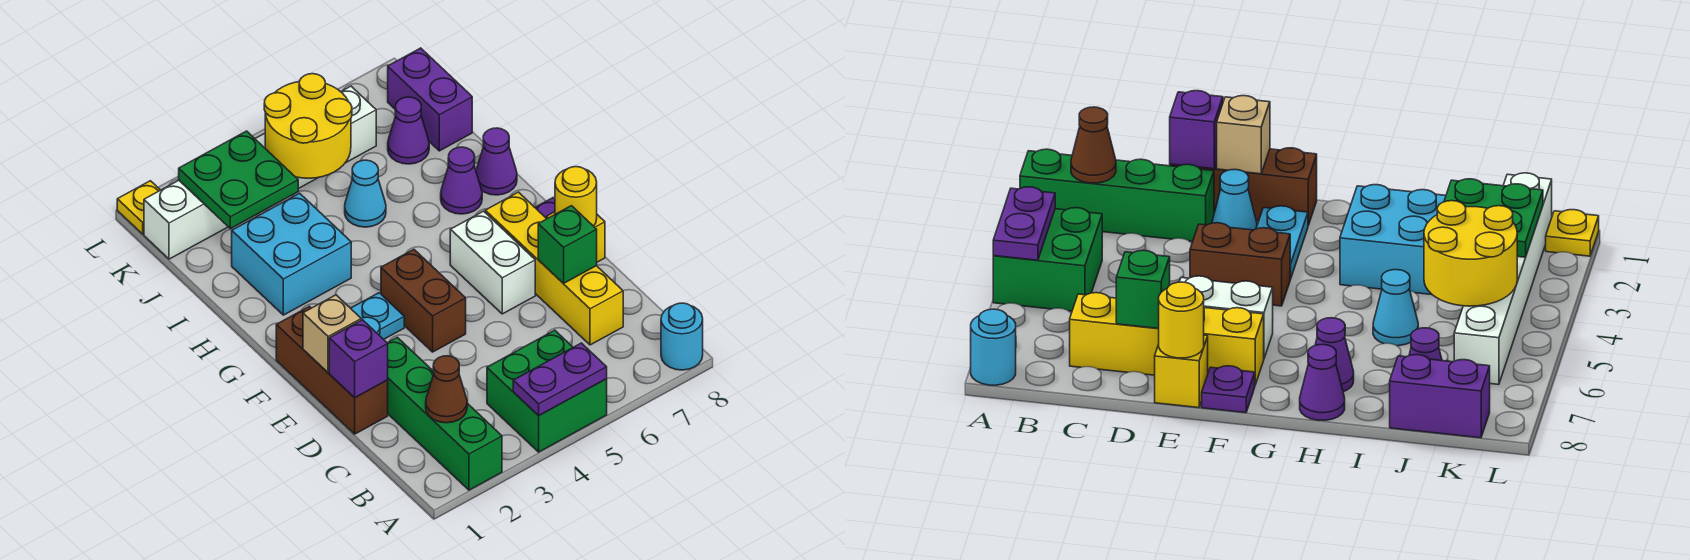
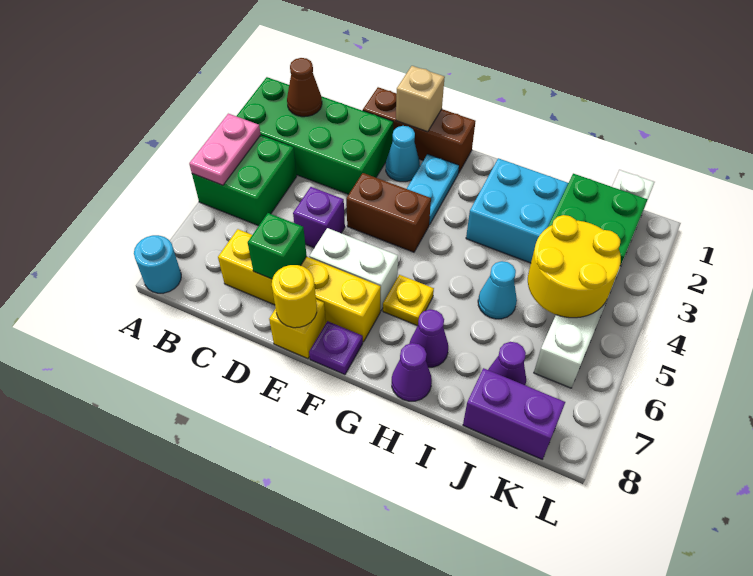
green 1x4 brick [388,337,502,490] -> green 2x4 brick [237,77,393,194]
purple 1x2 plate [513,343,607,416] -> pink 1x2 plate [189,114,261,185]
purple 1x1 brick [329,320,388,398] -> purple 1x1 brick moved to [293,187,345,248]
yellow 1x1 plate [117,181,160,234] -> yellow 1x1 plate moved to [383,275,434,326]

